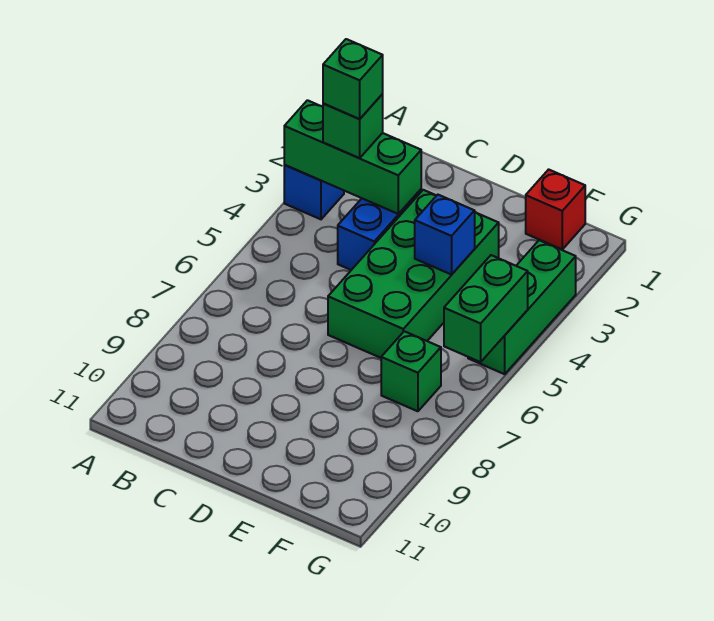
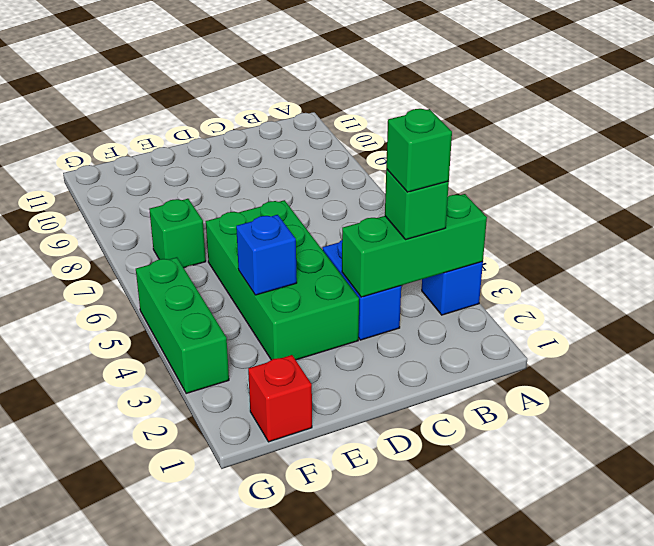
green 1x2 brick [444,255,528,362] -> none

